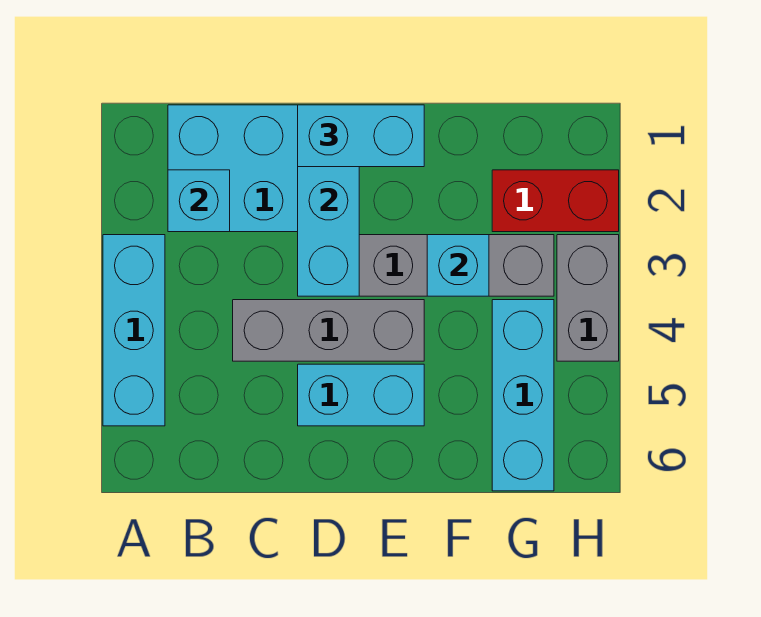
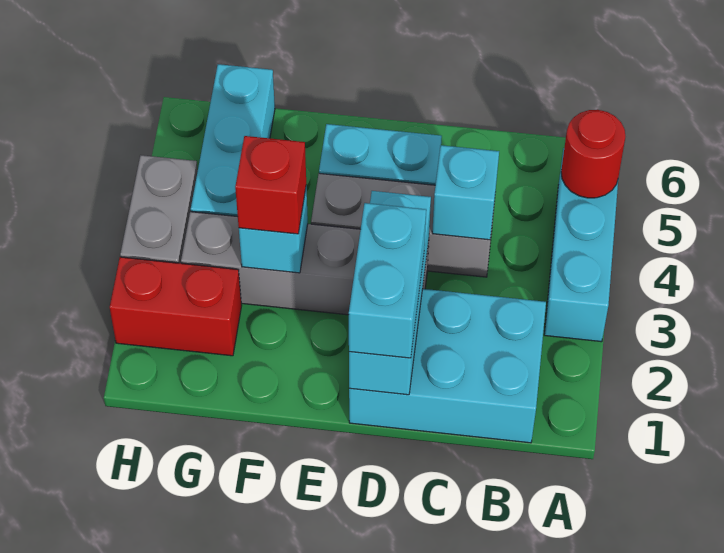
none -> red 1x1 round brick [561,110,625,198]
cyan 1x1 brick [168,170,230,232] -> cyan 1x1 brick moved to [432,145,499,240]
cyan 1x2 brick [298,105,424,167] -> cyan 1x2 brick turned to [349,203,426,358]
none -> red 1x1 brick [235,136,306,234]

